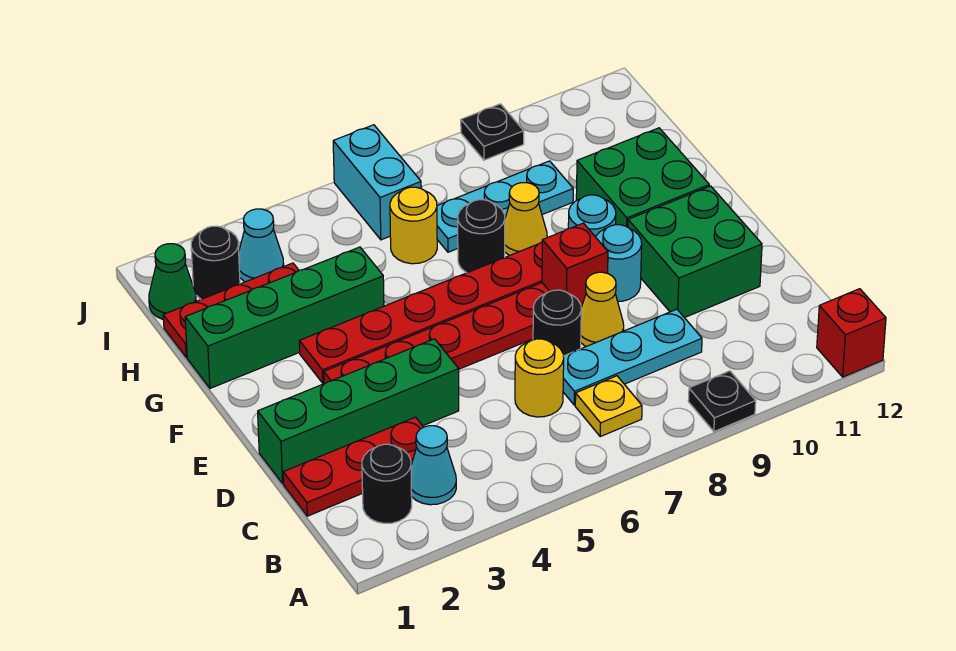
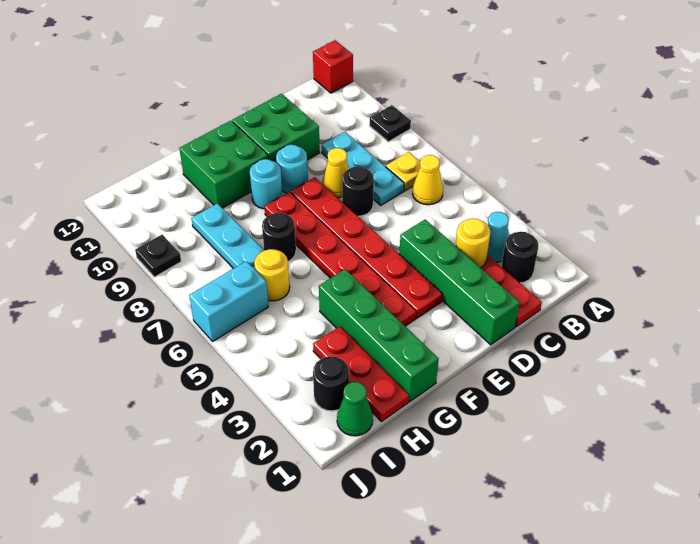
yellow 1x1 round brick [515,339,564,417] -> yellow 1x1 round brick moved to [456,219,490,268]
red 1x1 brick [542,223,608,305] -> none
yellow 1x1 cone [505,183,547,255] -> yellow 1x1 cone moved to [412,155,443,205]
cyan 1x1 cone [239,209,284,282] -> none

